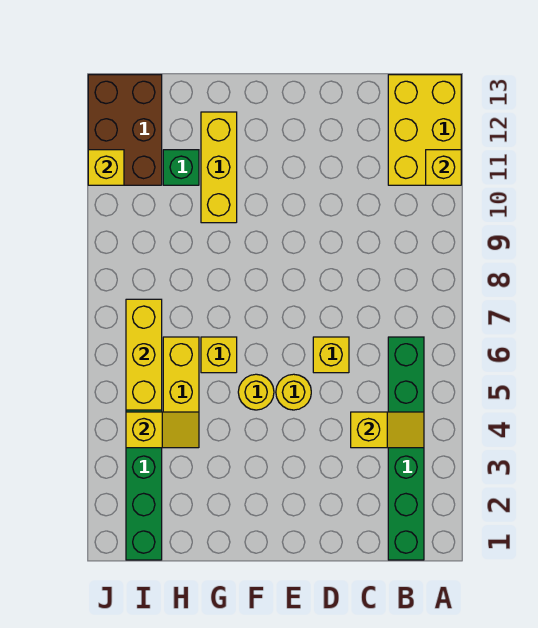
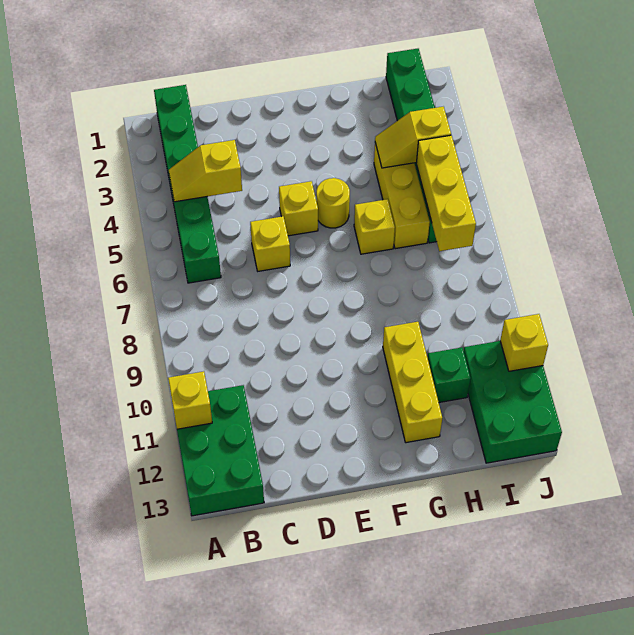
yellow 2x3 brick [388,75,461,185] -> green 2x3 brick [177,385,264,516]
yellow 1x1 round brick [276,374,311,410] -> yellow 1x1 brick [279,181,318,236]
brown 2x3 brick [88,75,162,185] -> green 2x3 brick [464,341,562,463]

